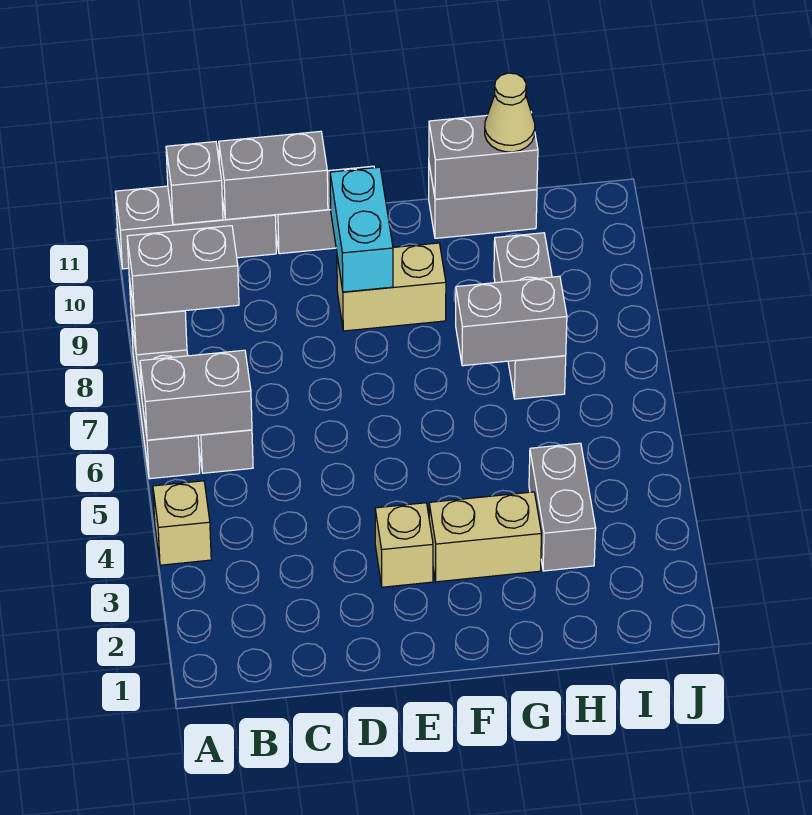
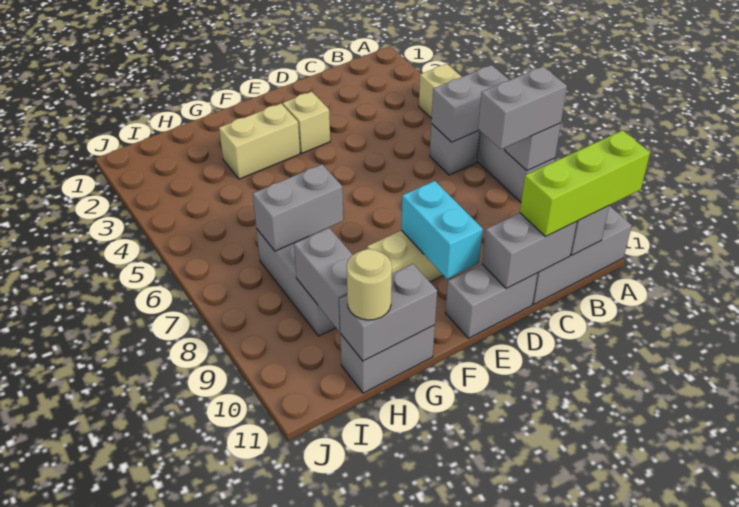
none -> lime 1x3 brick [520,130,650,237]
grey 1x2 brick [529,443,596,571] -> grey 1x2 brick moved to [294,228,353,331]
tan 1x1 cone [485,73,535,152] -> tan 1x1 round brick [347,249,392,320]

